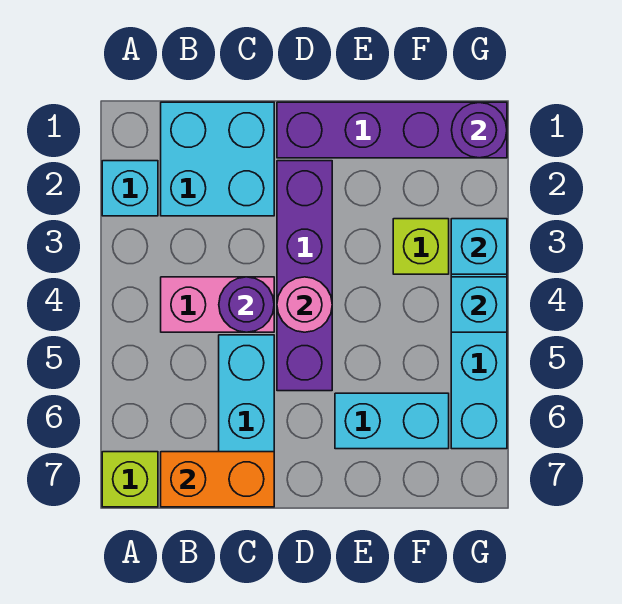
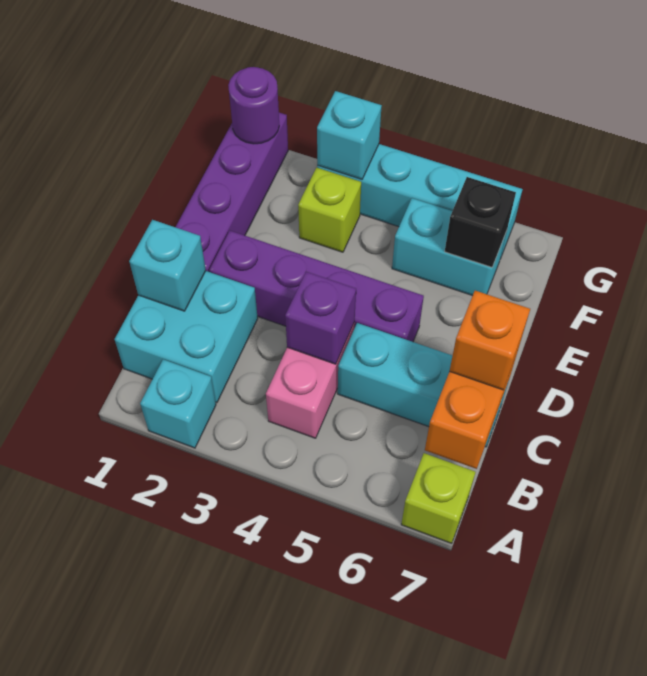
purple 1x1 round brick [219,277,274,332] -> purple 1x1 brick [285,272,356,364]
none -> orange 1x1 brick [450,291,530,390]
pink 1x1 round brick [277,277,332,332] -> none
cyan 1x2 brick [335,393,449,449] -> cyan 1x2 brick turned to [392,198,507,296]
none -> black 1x1 brick [445,177,516,267]
cyan 1x1 brick [451,277,507,332] -> cyan 1x1 brick moved to [129,220,206,311]

